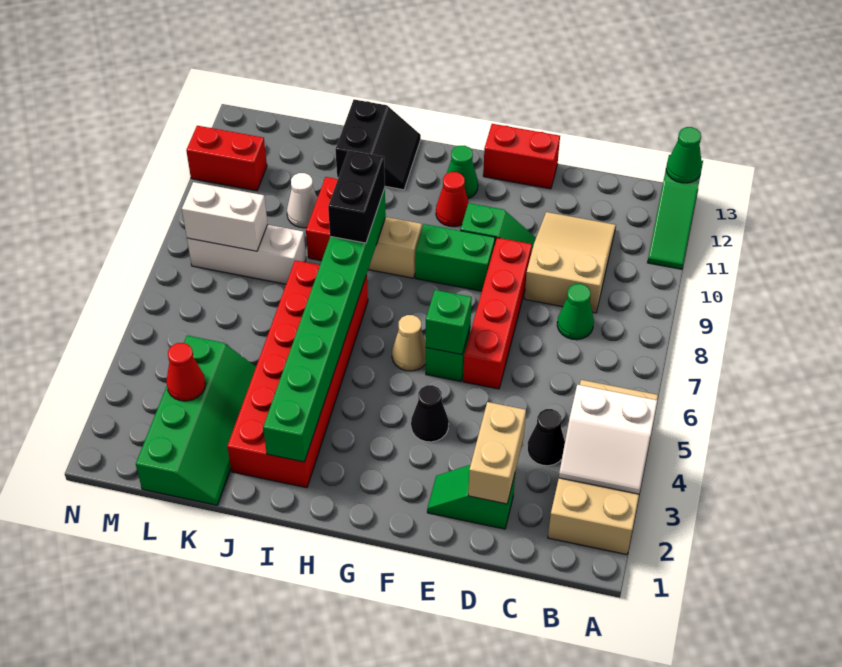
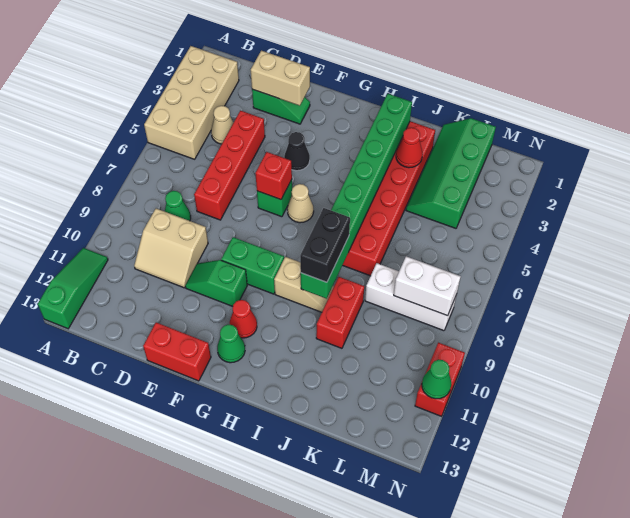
white 2x2 slope [559,385,657,494] -> none
green 1x1 cone [666,127,702,183] -> green 1x1 cone moved to [422,360,451,399]
black 1x1 cone [527,409,565,466] -> tan 1x1 cone [211,106,234,144]
tan 2x3 slope [524,212,616,313] -> tan 2x2 slope [134,209,208,288]
tan 1x2 brick [468,402,526,504] -> tan 1x2 brick turned to [251,51,310,106]
red 1x4 brick [463,238,532,389] -> red 1x4 brick moved to [194,111,265,220]
green 1x1 brick [426,290,472,355] -> red 1x1 brick [255,152,292,200]
black 2x2 slope [335,99,421,190] -> none
white 1x1 cone [287,173,317,228] -> none
red 1x1 cone [166,343,206,401] -> red 1x1 cone moved to [396,128,423,168]
red 1x2 brick [186,126,267,191] -> red 1x2 brick turned to [415,343,465,416]

